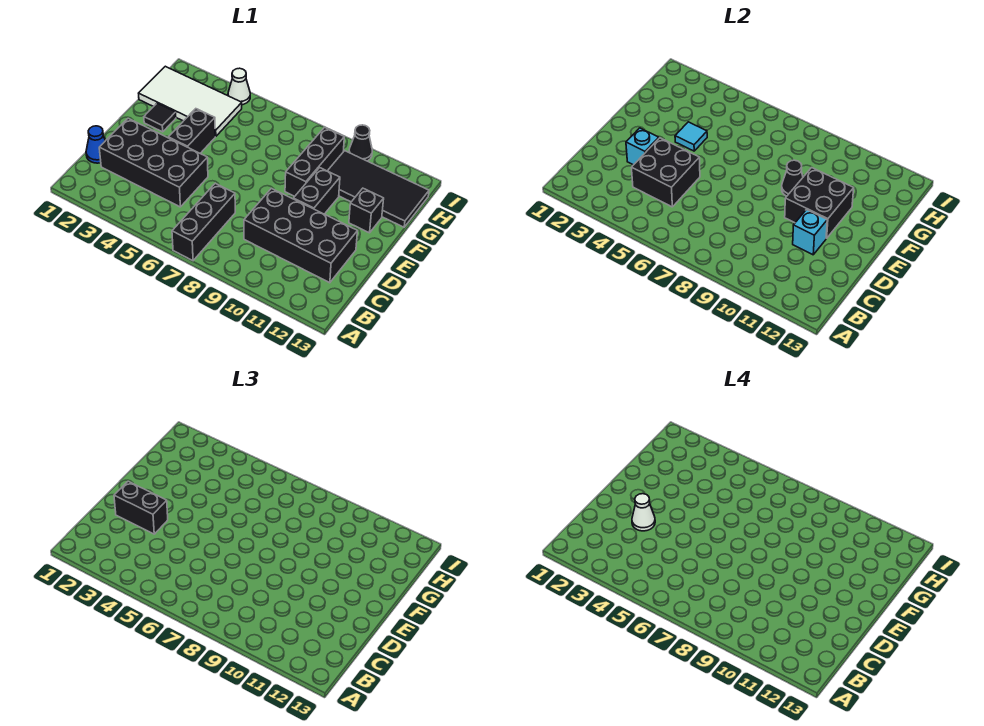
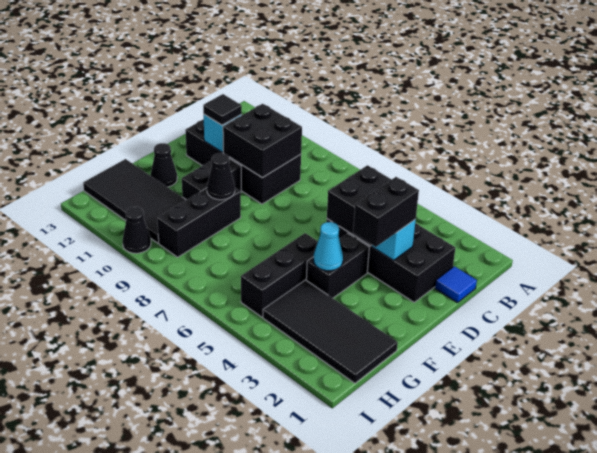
black 1x3 brick [172,183,235,261] -> black 1x3 brick moved to [241,233,318,317]
blue 1x1 cone [86,126,105,163] -> blue 1x1 tile [435,266,477,303]
black 1x2 brick [114,481,168,534] -> black 1x2 brick turned to [353,177,419,247]
white 1x1 cone [632,494,655,531] -> none
black 2x2 brick [785,168,854,238] -> black 2x2 brick moved to [223,104,302,178]
black 1x1 tile [144,103,176,132] -> black 1x1 tile moved to [203,94,242,125]
cyan 1x1 tile [675,122,707,151] -> cyan 1x1 cone [313,222,343,271]
black 1x1 brick [349,188,384,233] -> black 1x1 cone [151,143,177,187]
white 2x4 tile [139,66,242,137] -> black 2x4 tile [263,280,398,383]
white 1x1 cone [228,68,250,105] -> none

